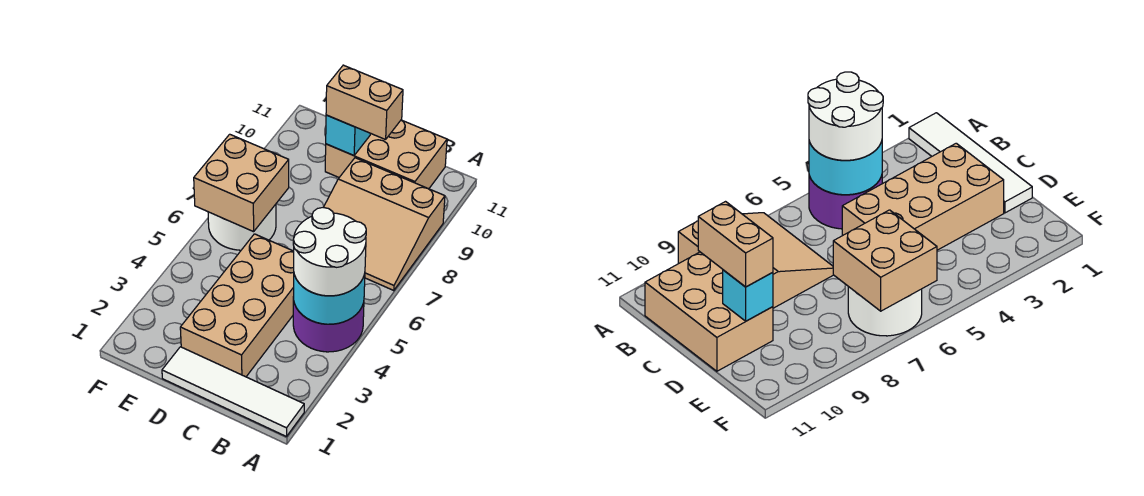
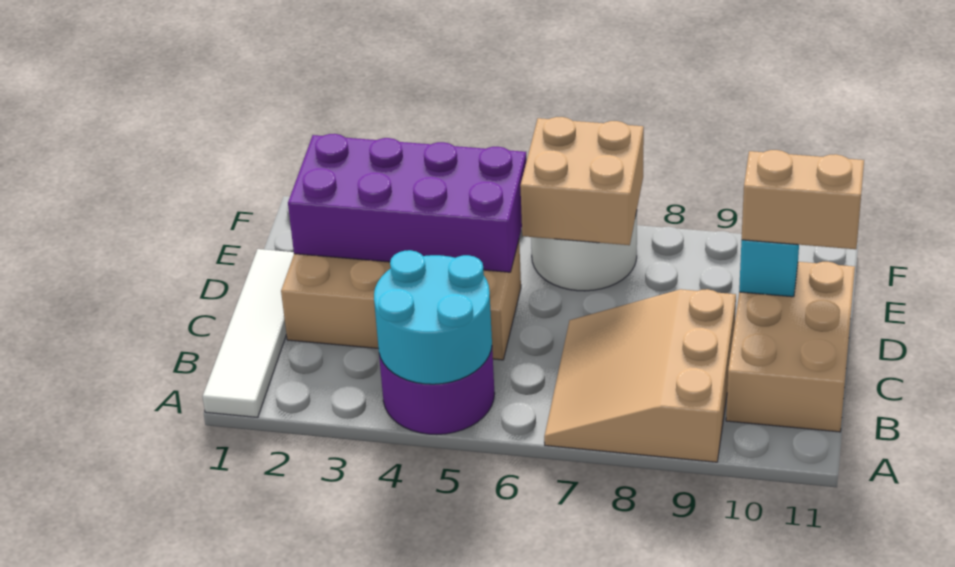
white 2x2 round brick [293,207,366,296] -> none
tan 1x2 brick [326,65,403,139] -> tan 1x2 brick turned to [742,150,864,249]
none -> purple 2x4 brick [288,134,527,272]

